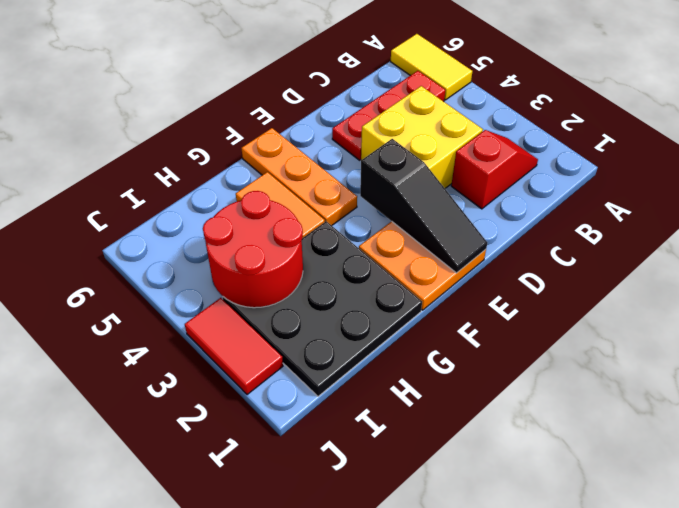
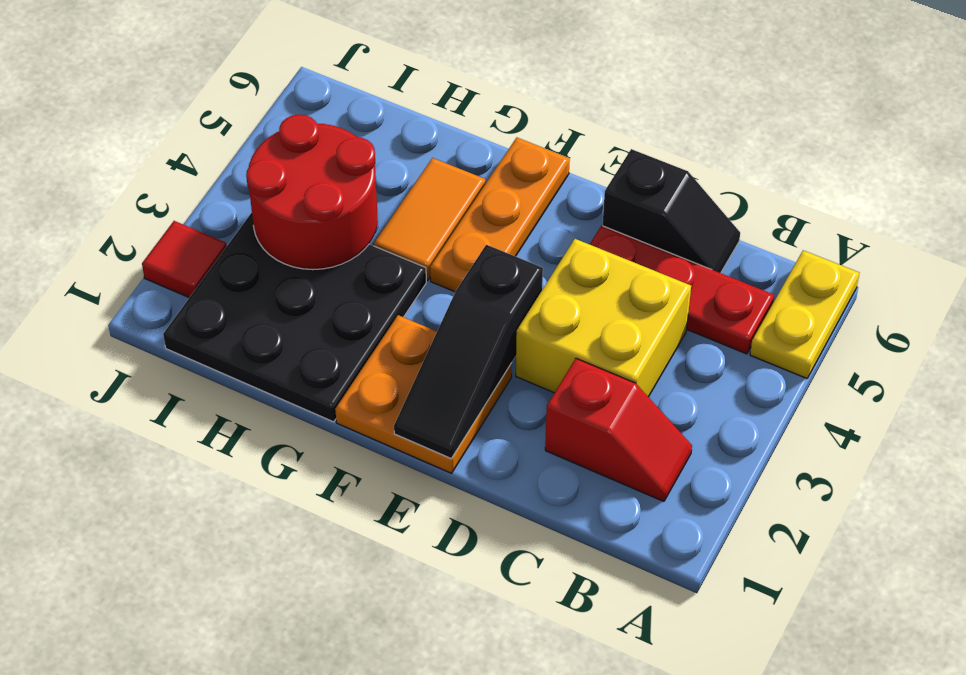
yellow 1x2 tile [391,34,472,100] -> yellow 1x2 plate [750,250,859,378]
none -> black 1x2 slope [603,149,740,273]
red 1x2 tile [185,298,283,395] -> red 1x1 tile [142,221,227,298]

